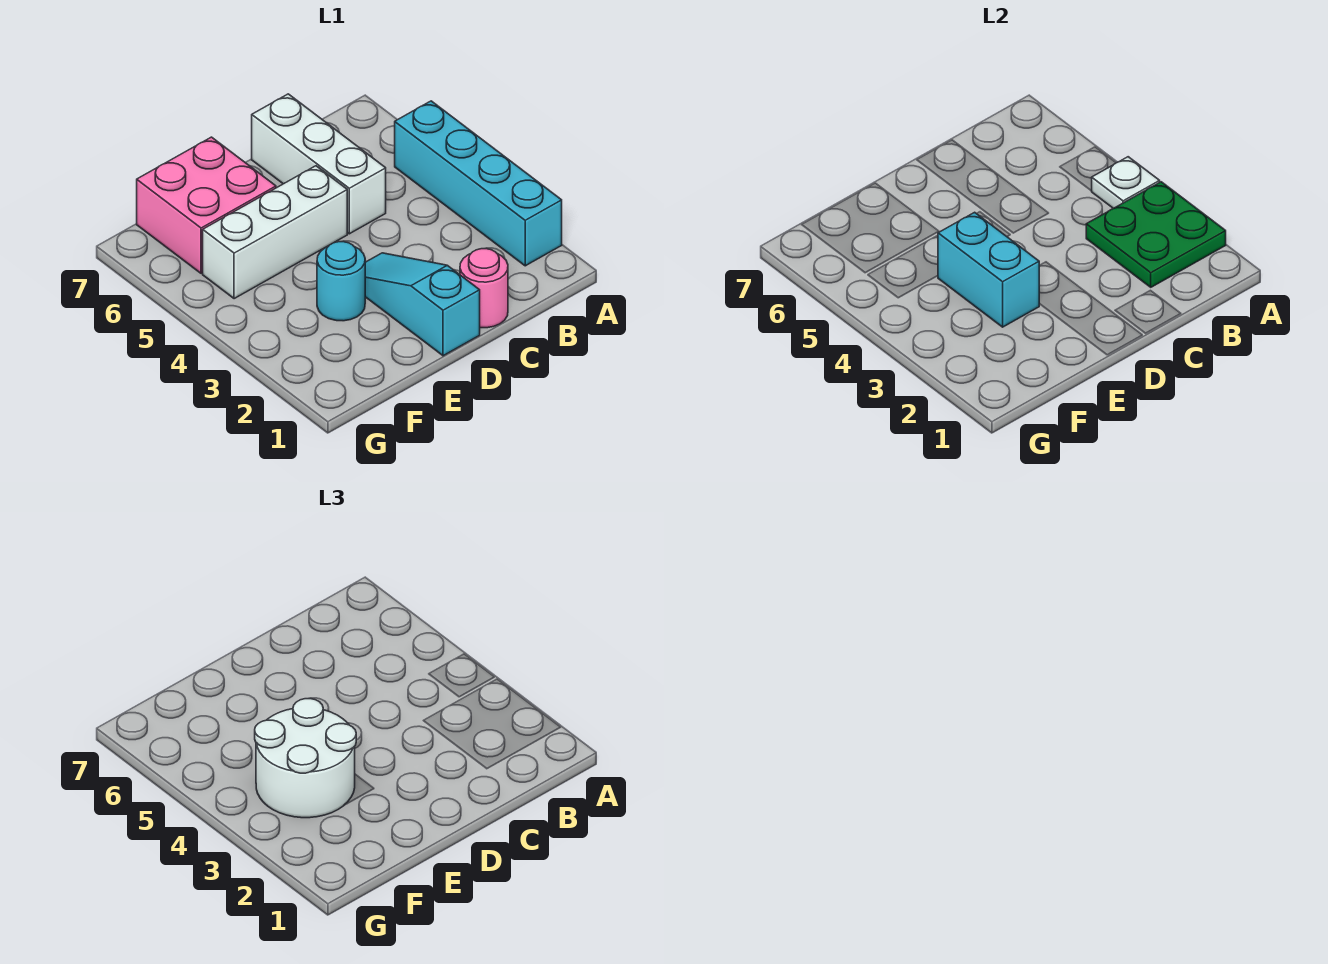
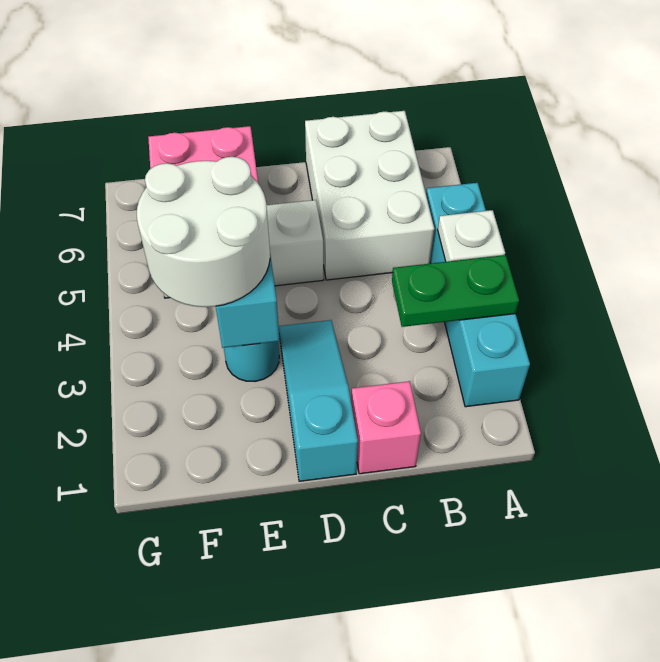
green 2x2 plate [1086,182,1226,287] -> green 1x2 plate [392,255,519,327]
pink 1x1 round brick [460,249,508,328] -> pink 1x1 brick [351,381,421,474]
white 1x3 brick [252,94,386,234] -> white 2x3 brick [305,111,434,280]

